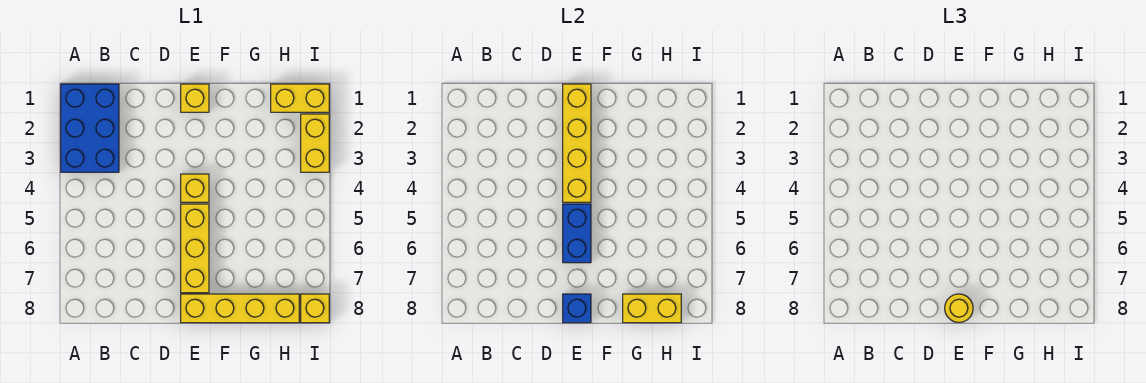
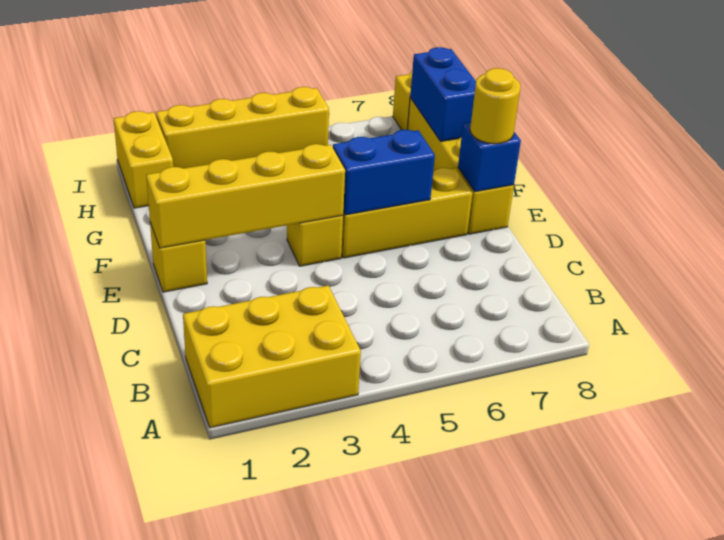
blue 2x3 brick [61,84,119,172] -> yellow 2x3 brick [183,286,361,428]
yellow 1x2 brick [623,294,681,323] -> blue 1x2 brick [410,47,476,141]
yellow 1x2 brick [301,114,329,172] -> yellow 1x4 brick [156,87,329,168]

